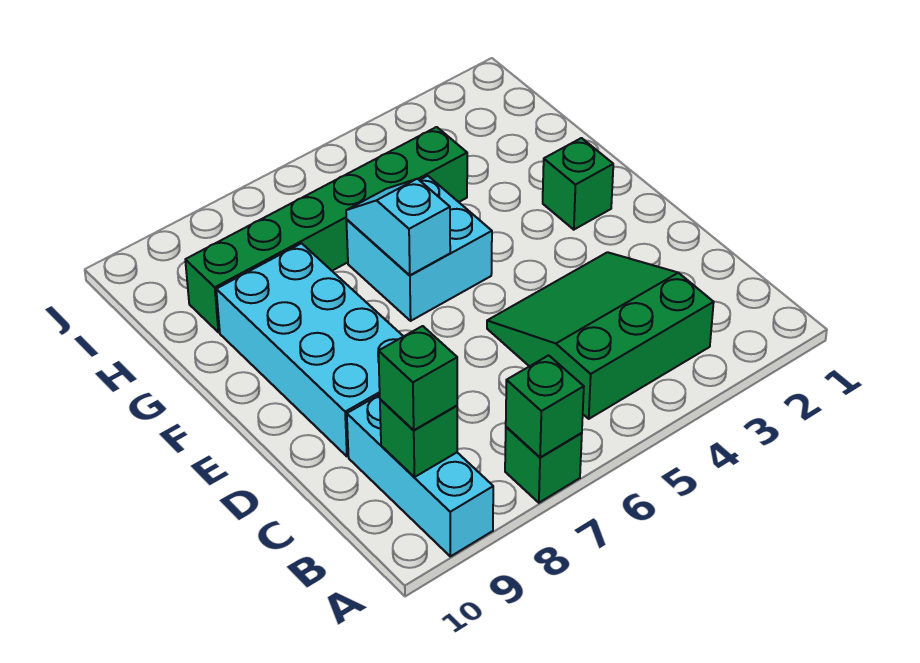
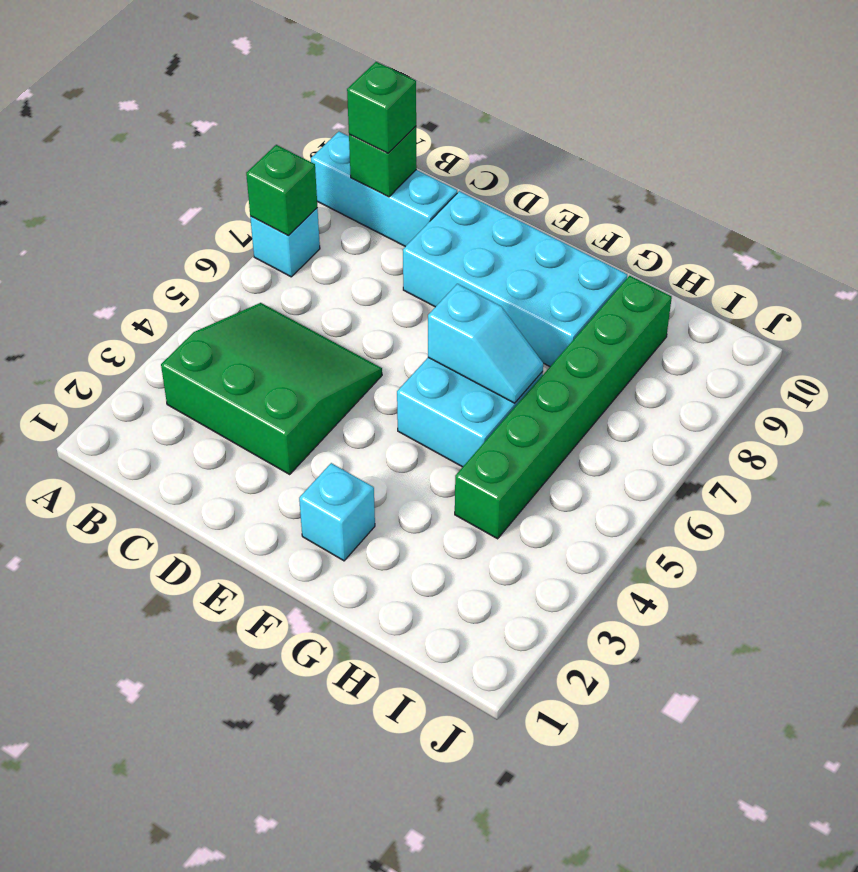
green 1x1 brick [505,427,582,503] -> cyan 1x1 brick [250,208,320,277]
green 3x3 slope [487,252,714,419] -> green 3x3 slope turned to [161,303,382,474]
green 1x1 brick [543,138,613,230] -> cyan 1x1 brick [299,463,375,561]

